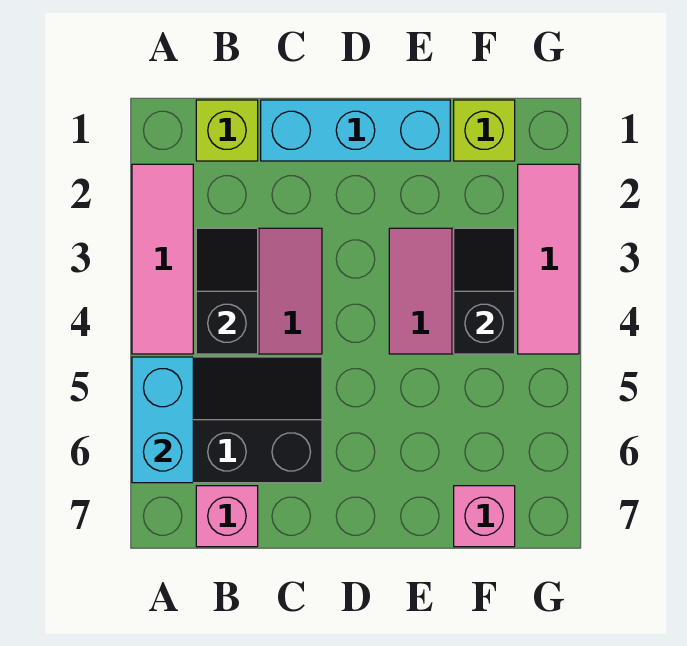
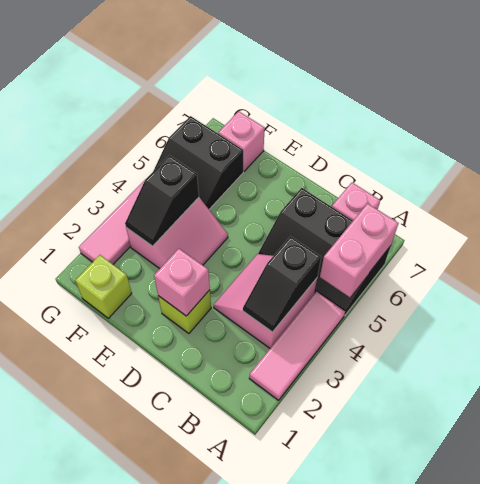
cyan 1x2 brick [132,357,193,483] -> pink 1x2 brick [320,203,398,297]
lime 1x1 brick [196,100,258,161] -> lime 1x1 brick moved to [158,290,211,333]
cyan 1x3 brick [261,100,450,161] -> none
none -> pink 1x1 brick [154,249,210,316]
none -> black 2x2 slope [154,116,243,209]

